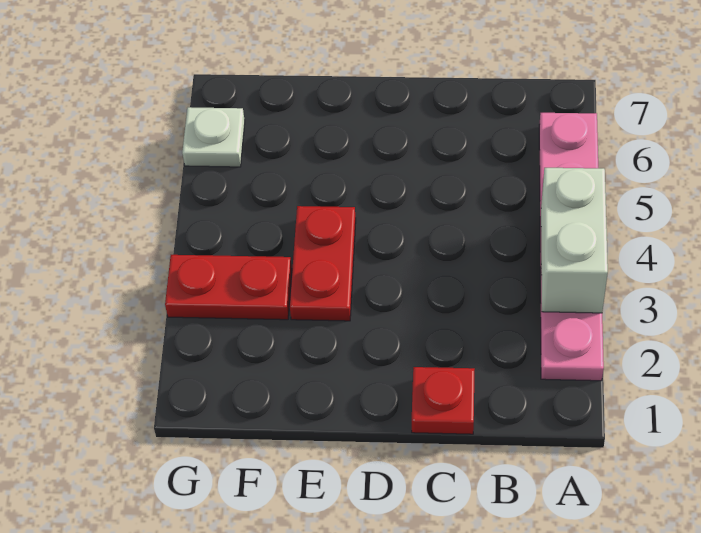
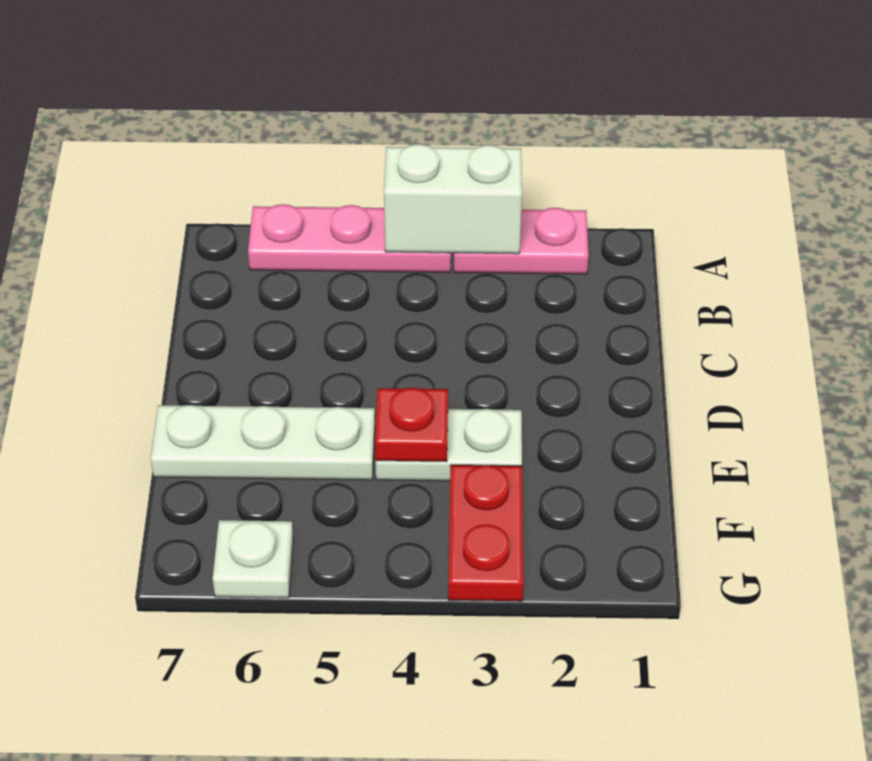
red 1x1 plate [412,367,475,434] -> red 1x1 plate moved to [375,388,448,462]
red 1x2 plate [290,206,356,321] -> white 1x2 plate [375,409,522,481]
none -> white 1x3 plate [151,405,375,480]

